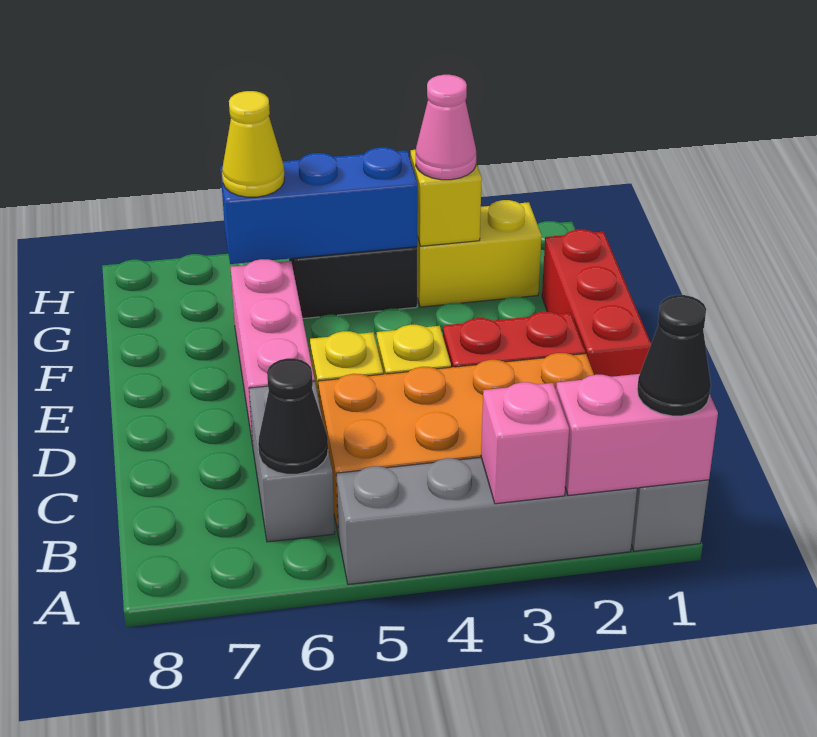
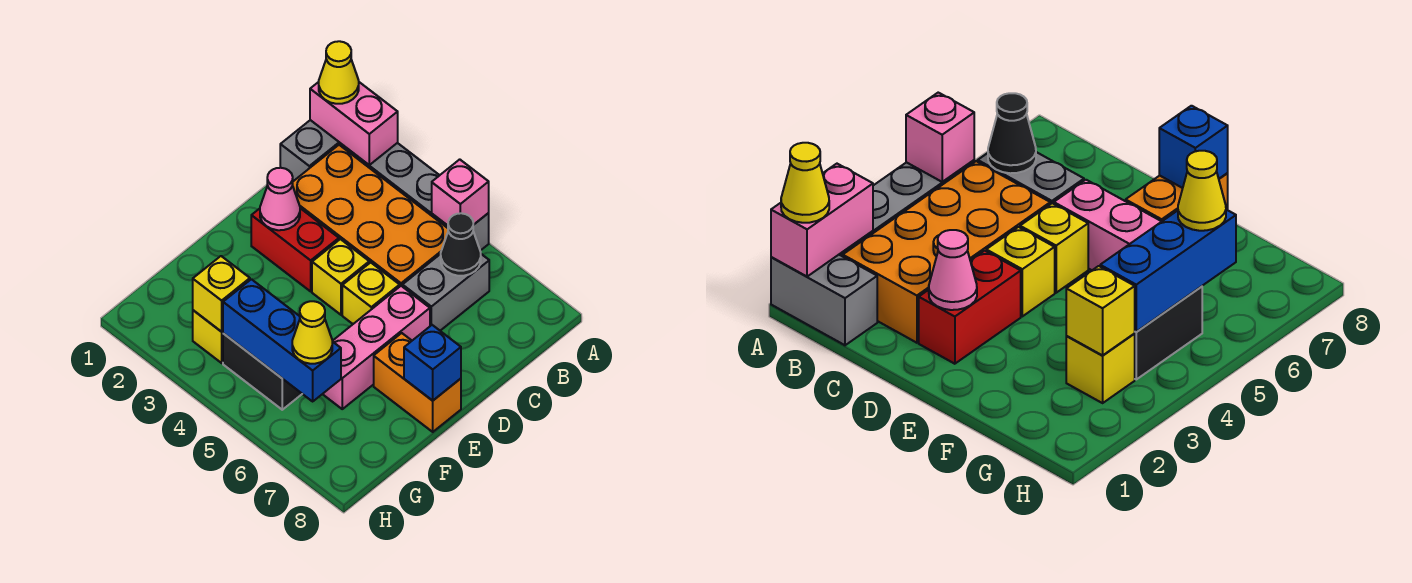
black 1x1 cone [637,295,711,416] -> yellow 1x1 cone [319,41,359,104]
pink 1x1 brick [481,382,569,504] -> pink 1x1 brick moved to [432,159,489,226]
red 1x3 brick [542,229,651,377] -> none
none -> orange 1x2 brick [374,333,461,432]
none -> blue 1x1 brick [404,325,461,401]
yellow 1x2 brick [417,200,542,307] -> yellow 1x1 brick [193,310,223,363]
pink 1x1 cone [416,75,476,180] -> pink 1x1 cone moved to [260,168,300,230]

